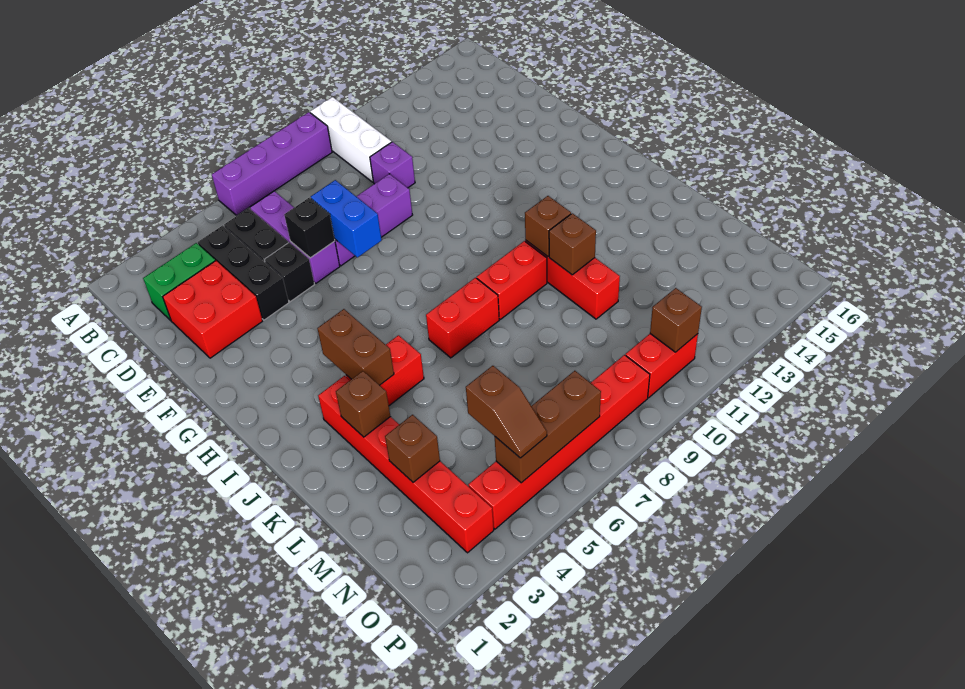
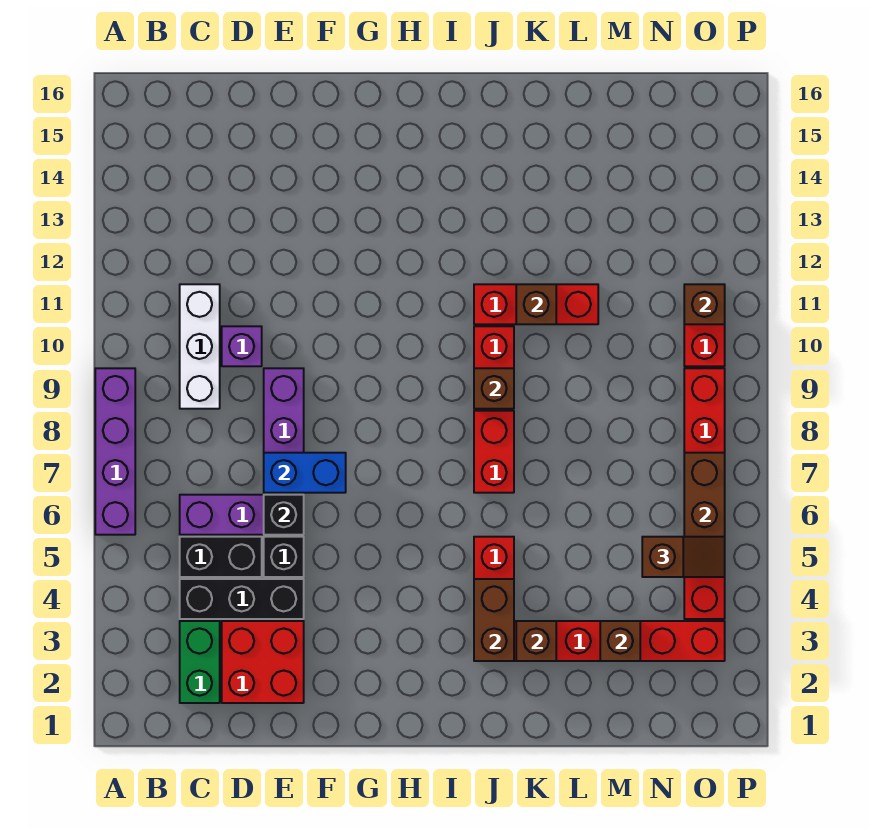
white 1x3 brick [310,97,391,182] -> white 1x3 brick turned to [180,284,220,409]
brown 1x2 brick [317,309,394,385] -> brown 1x2 brick turned to [474,579,514,661]
brown 1x1 brick [525,196,571,256] -> brown 1x1 brick moved to [474,368,514,409]

